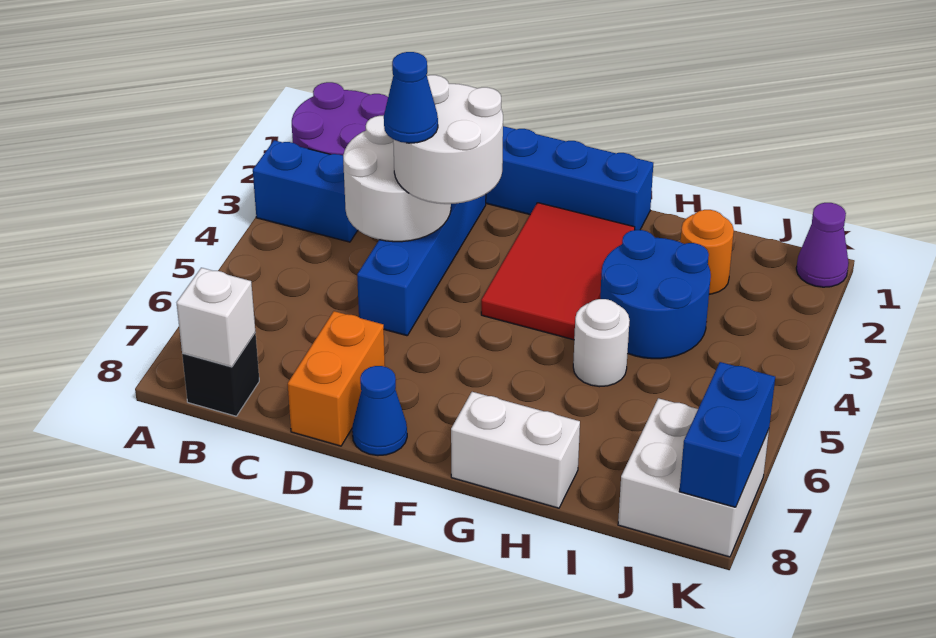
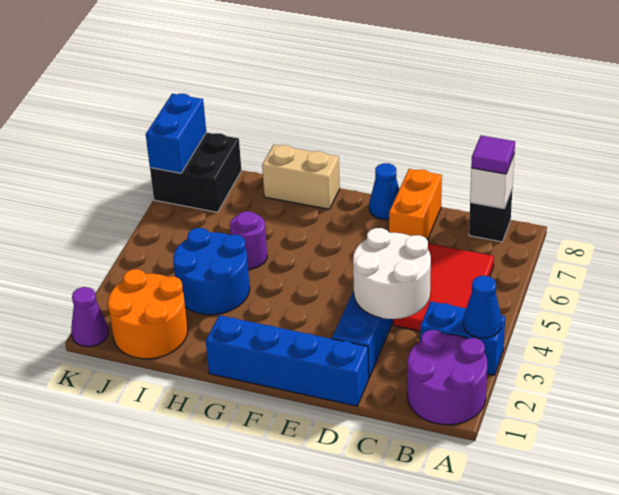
none -> purple 1x1 tile [471,135,515,174]
white 2x2 round brick [393,75,503,204] -> none
blue 1x1 cone [384,52,438,143] -> blue 1x1 cone moved to [463,276,502,338]
red 2x3 tile [481,203,635,340] -> red 2x3 tile moved to [393,243,494,331]
white 1x2 brick [451,392,580,508] -> tan 1x2 brick [262,145,340,209]
white 1x1 round brick [573,299,630,387] -> purple 1x1 round brick [230,211,267,269]
orange 1x1 round brick [681,210,734,294] -> orange 2x2 round brick [108,269,188,359]
white 2x2 brick [618,398,769,557] -> black 2x2 brick [150,133,242,212]

